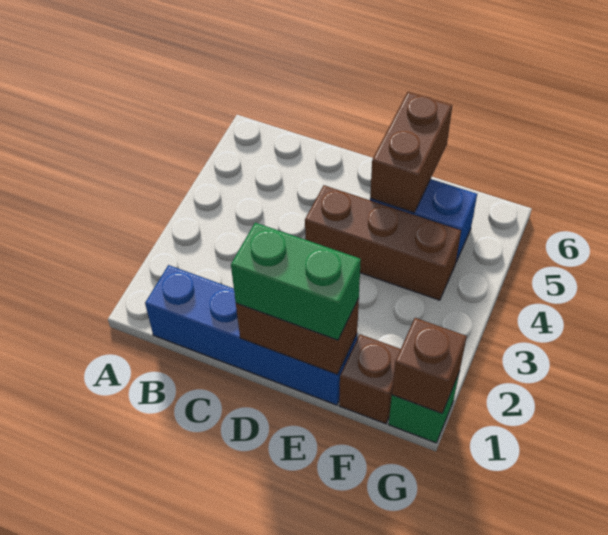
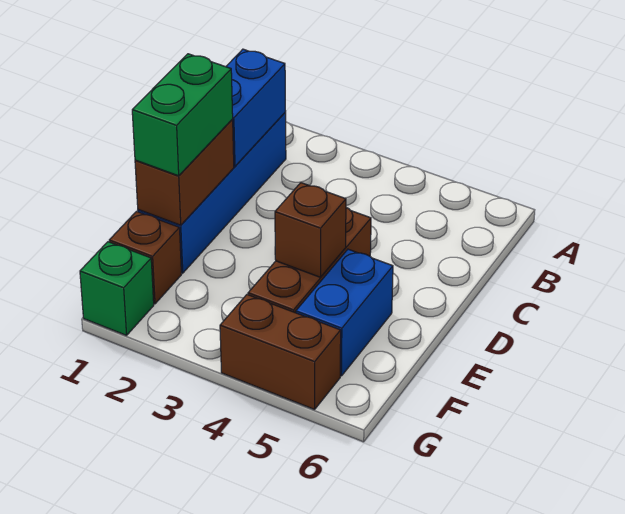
none -> blue 1x2 brick [226,49,286,166]
brown 1x2 brick [370,92,452,212] -> brown 1x2 brick moved to [220,295,341,410]
brown 1x1 brick [392,318,467,413] -> brown 1x1 brick moved to [275,183,346,277]

